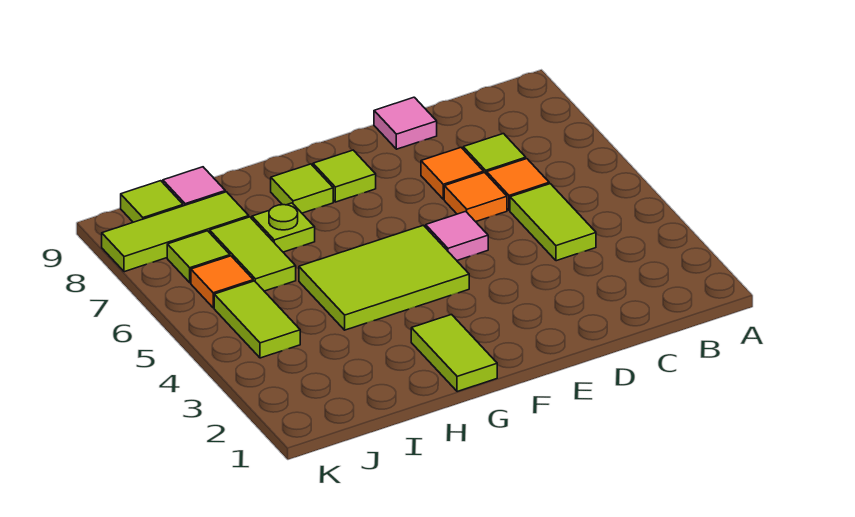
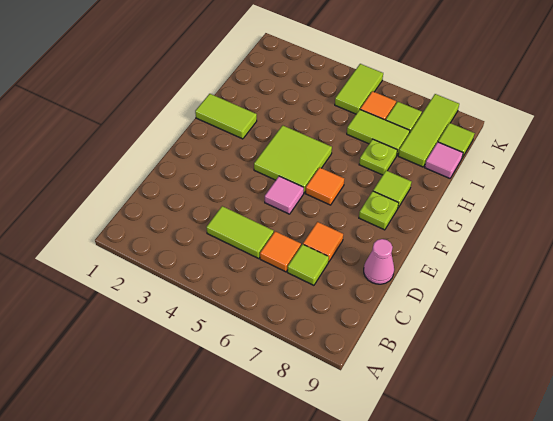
orange 1x1 tile [444,173,507,222] -> orange 1x1 tile moved to [306,167,344,205]
pink 1x1 tile [374,97,437,149] -> pink 1x1 cone [364,239,394,284]
lime 2x3 tile [299,225,469,330] -> lime 2x2 tile [254,125,332,193]
lime 1x1 tile [313,150,376,202] -> lime 1x1 plate [359,191,399,230]
lime 1x2 tile [214,281,300,358] -> lime 1x2 tile turned to [335,64,383,114]

